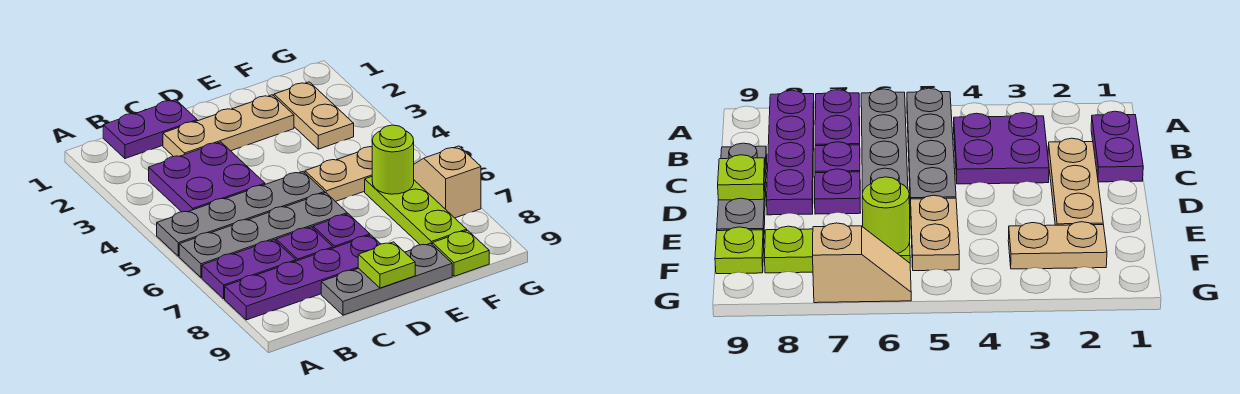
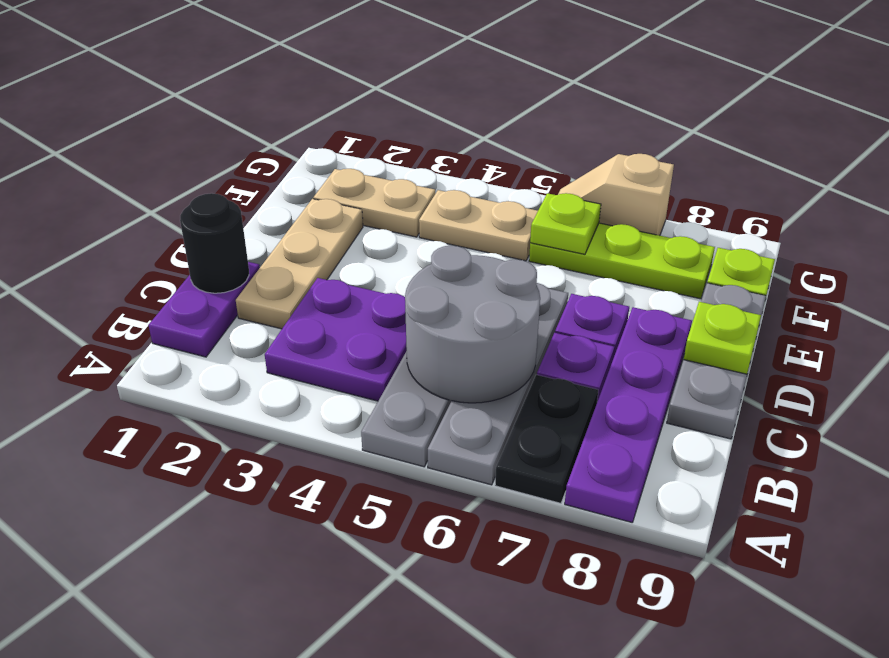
purple 1x2 plate [202,240,296,299] -> black 1x2 plate [495,375,598,503]
none -> grey 2x2 round brick [405,246,540,403]
none -> black 1x1 round brick [180,193,249,293]
tan 1x2 plate [305,147,372,202] -> tan 1x2 plate turned to [419,190,538,261]
lime 1x1 round brick [372,125,414,194] -> lime 1x1 plate [530,193,601,254]

